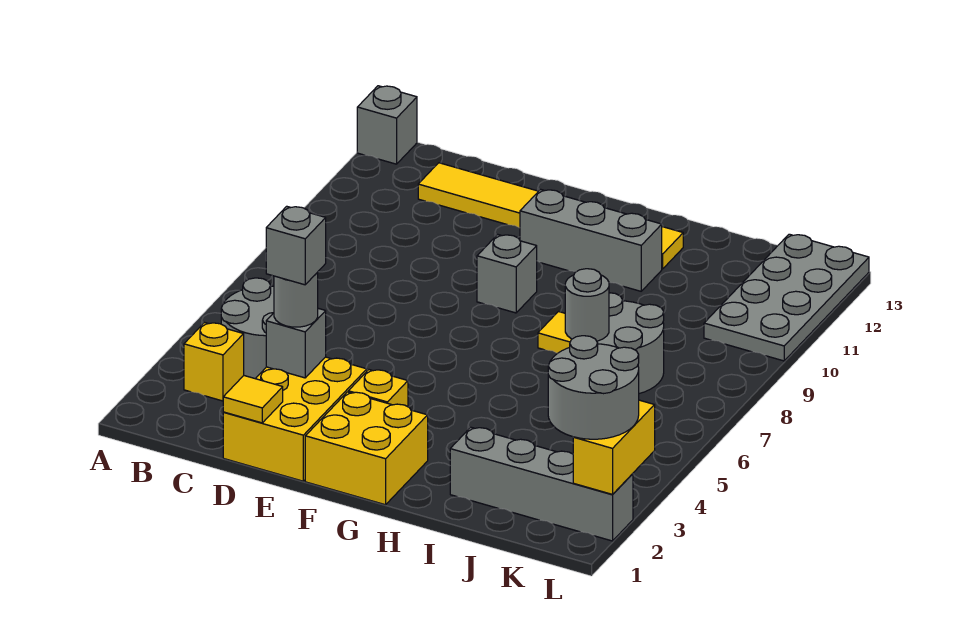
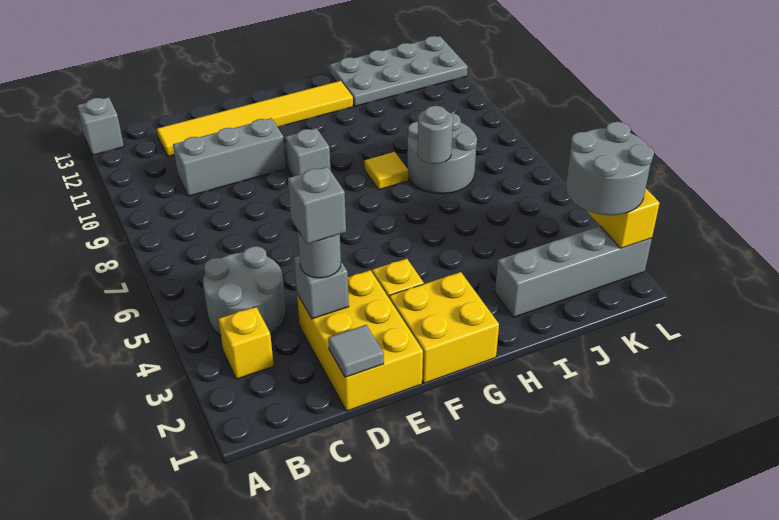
yellow 1x1 tile [223,376,283,423] -> grey 1x1 tile [328,325,384,377]
grey 1x3 brick [520,189,662,291] -> grey 1x3 brick moved to [173,118,286,196]
grey 2x4 plate [704,234,869,361] -> grey 2x4 plate turned to [330,36,468,106]

